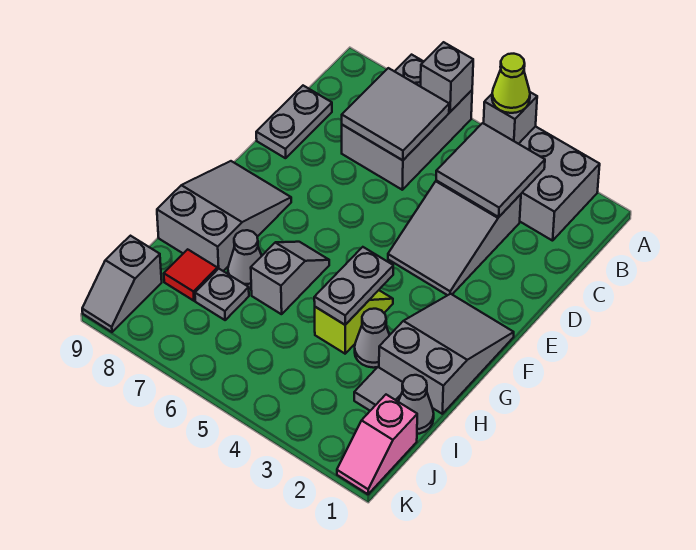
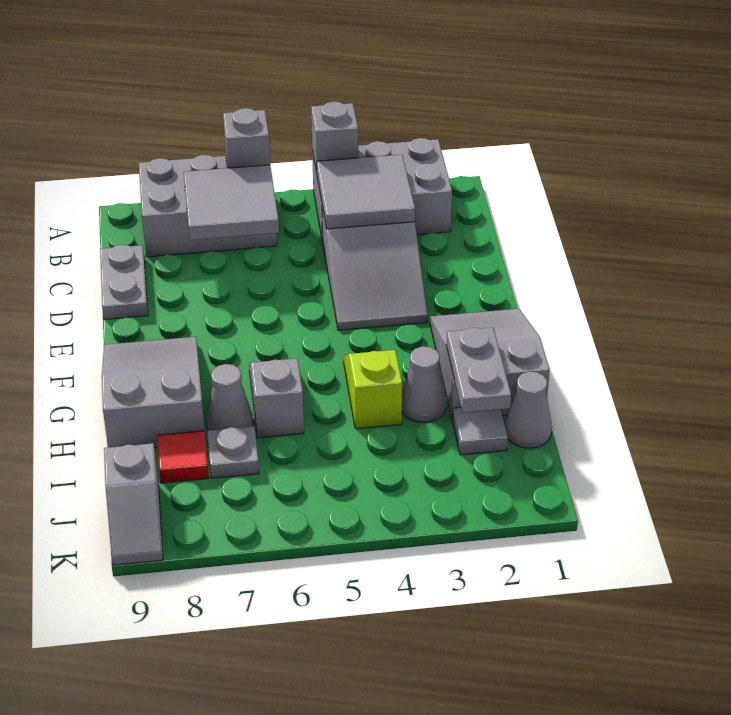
lime 1x1 cone [492,54,530,113] -> none
grey 2x3 brick [342,55,472,190] -> grey 2x3 brick turned to [139,155,277,257]
grey 1x2 plate [314,247,393,325] -> grey 1x2 plate moved to [446,328,511,413]
pink 1x2 slope [337,395,417,494] -> none

